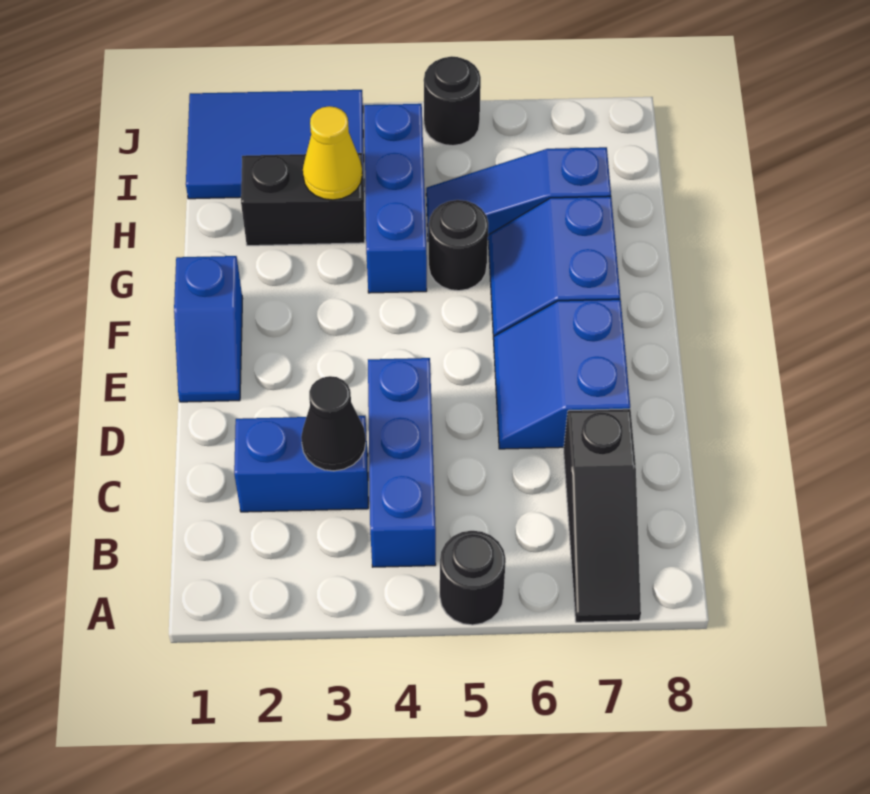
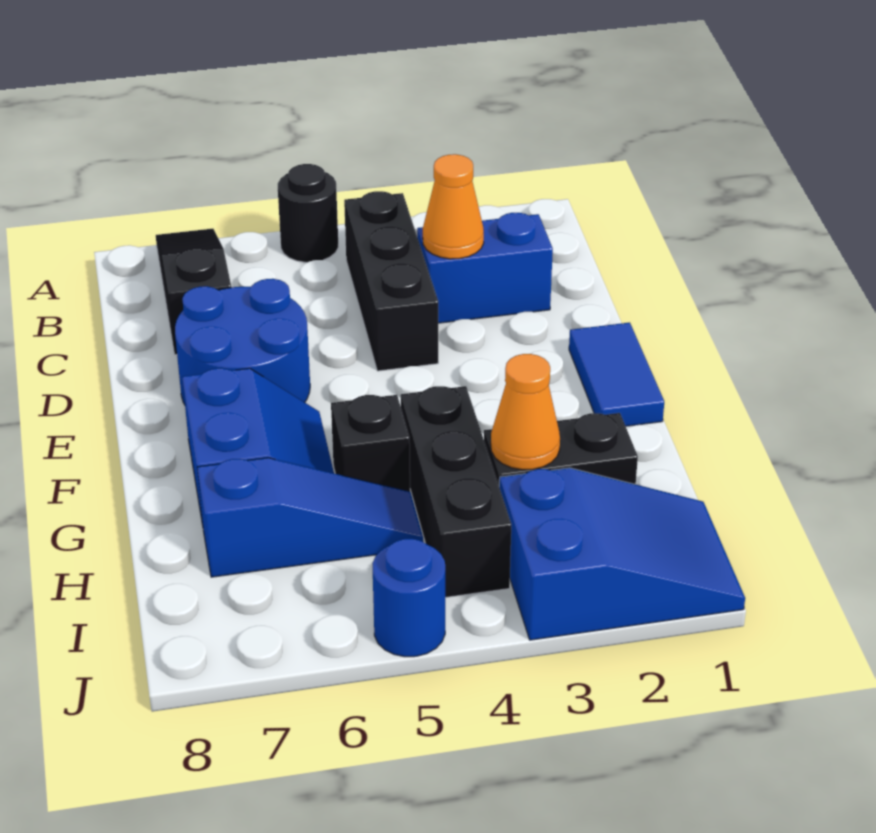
blue 1x3 brick [368,358,436,567] -> black 1x3 brick [344,191,438,371]
black 1x1 cone [301,376,366,471] -> orange 1x1 cone [423,154,484,259]
blue 2x2 slope [494,299,630,449] -> blue 2x2 round brick [175,279,310,405]
blue 1x2 slope [174,256,243,402] -> blue 1x2 tile [569,322,664,426]
blue 1x3 brick [364,104,427,293] -> black 1x3 brick [401,386,511,597]
black 1x1 round brick [429,200,488,291] -> black 1x1 brick [331,395,410,491]
yellow 1x1 cone [303,106,362,200] -> orange 1x1 cone [491,354,560,470]
blue 2x3 tile [186,90,364,199] -> blue 2x3 slope [499,468,745,640]
black 1x1 round brick [424,56,481,146] -> blue 1x1 round brick [372,539,445,657]

